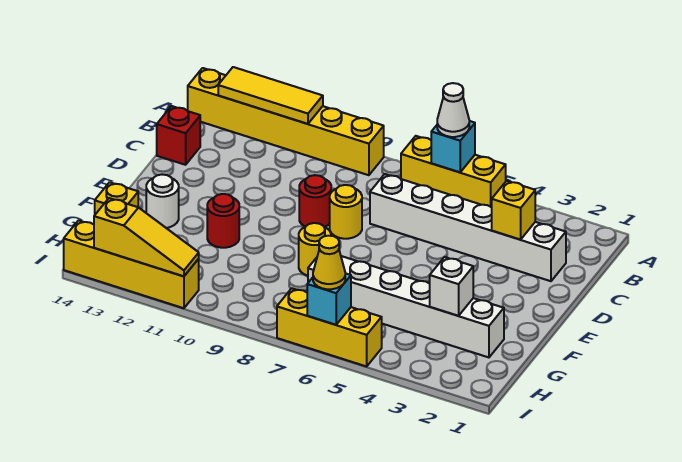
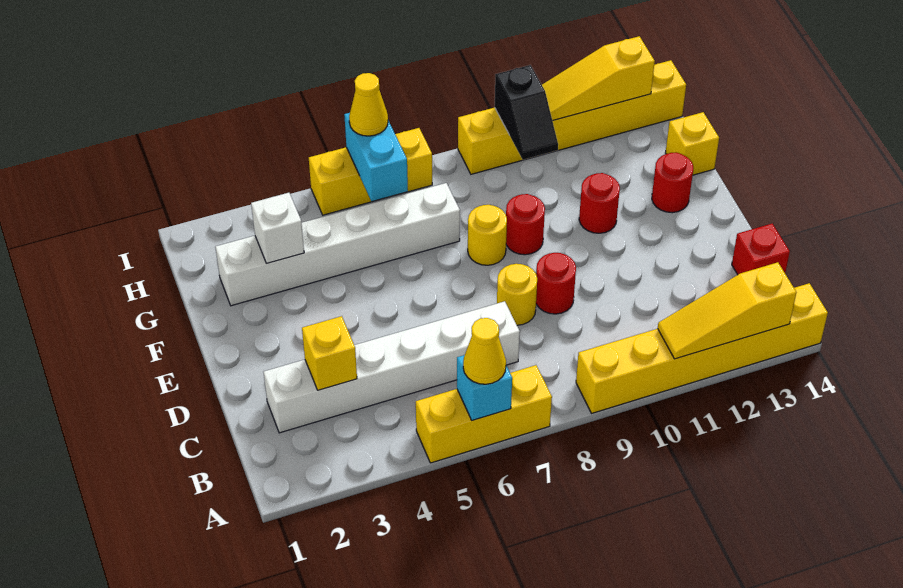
white 1x1 cone [437,83,469,137] -> yellow 1x1 cone [463,318,506,384]
yellow 1x3 tile [218,67,323,124] -> yellow 1x3 slope [658,262,796,359]
none -> red 1x1 round brick [506,194,545,255]
white 1x1 round brick [146,175,179,228] -> red 1x1 round brick [652,152,693,213]
none -> black 1x2 slope [495,65,558,160]
cyan 1x1 brick [307,273,351,325] -> cyan 1x2 brick [344,113,408,201]
yellow 1x4 brick [64,220,199,308] -> yellow 1x6 brick [458,60,686,174]

